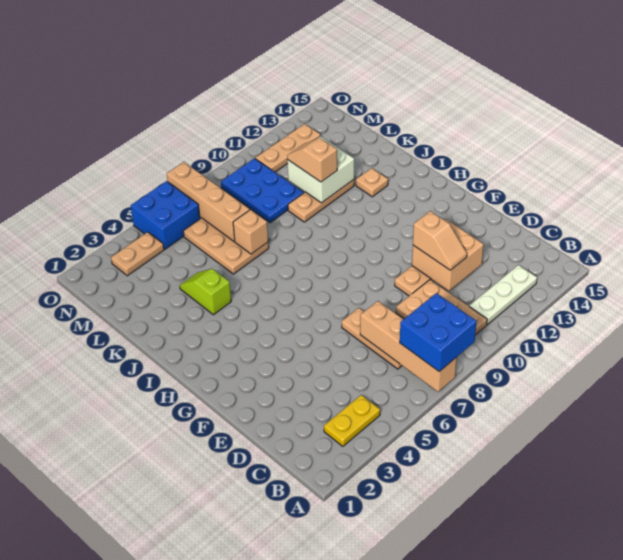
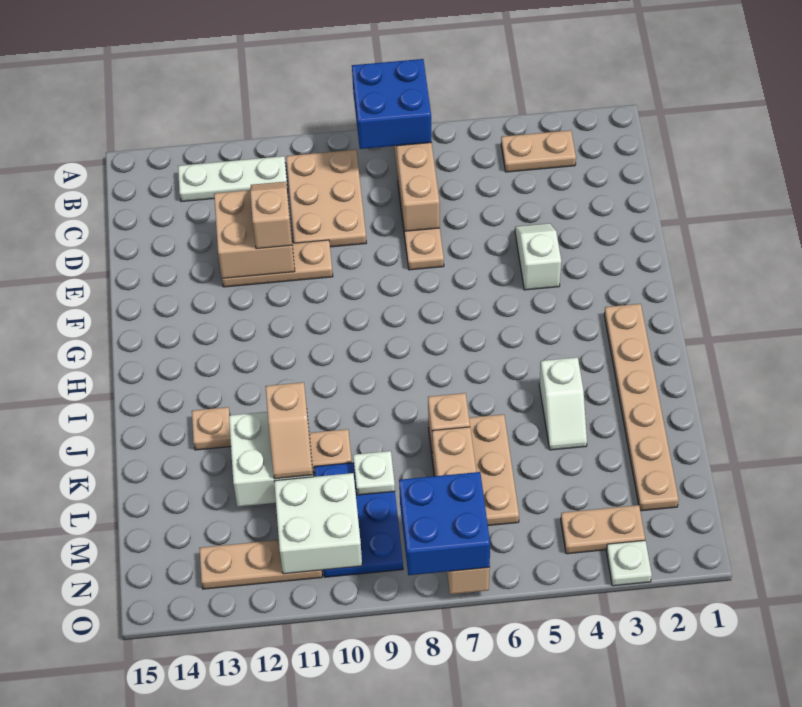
yellow 1x2 plate [324,395,380,446] -> tan 1x2 plate [501,130,576,172]
none -> white 1x2 slope [515,223,561,290]
none -> tan 1x6 plate [604,304,679,511]
lime 1x2 slope [180,269,231,315] -> white 1x2 slope [539,357,587,450]
none -> white 1x1 plate [353,451,395,495]
none -> white 2x2 brick [274,473,362,574]
blue 2x2 brick [131,181,200,249] -> blue 2x2 brick moved to [399,472,490,575]
none -> white 1x1 plate [606,541,652,586]

